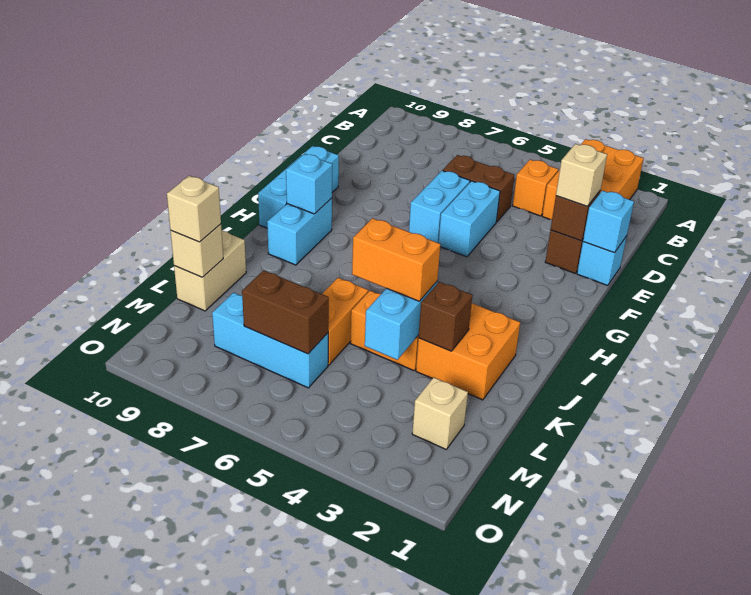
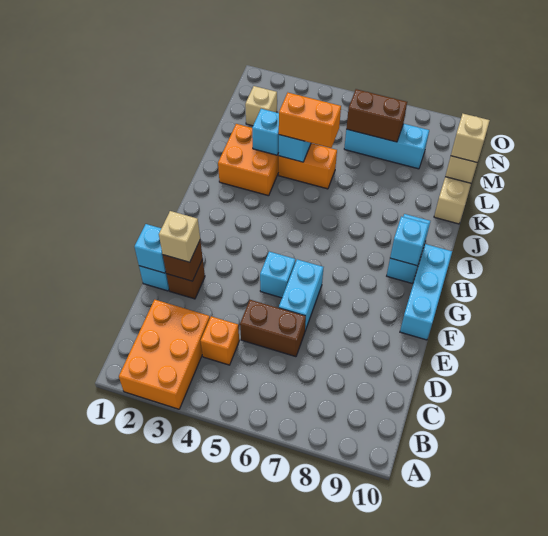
cyan 1x2 brick [439,181,500,257] -> cyan 1x1 brick [260,252,295,298]
brown 1x1 brick [418,282,472,351] -> cyan 1x1 brick [252,109,279,155]
orange 1x2 brick [322,278,368,365] -> none

